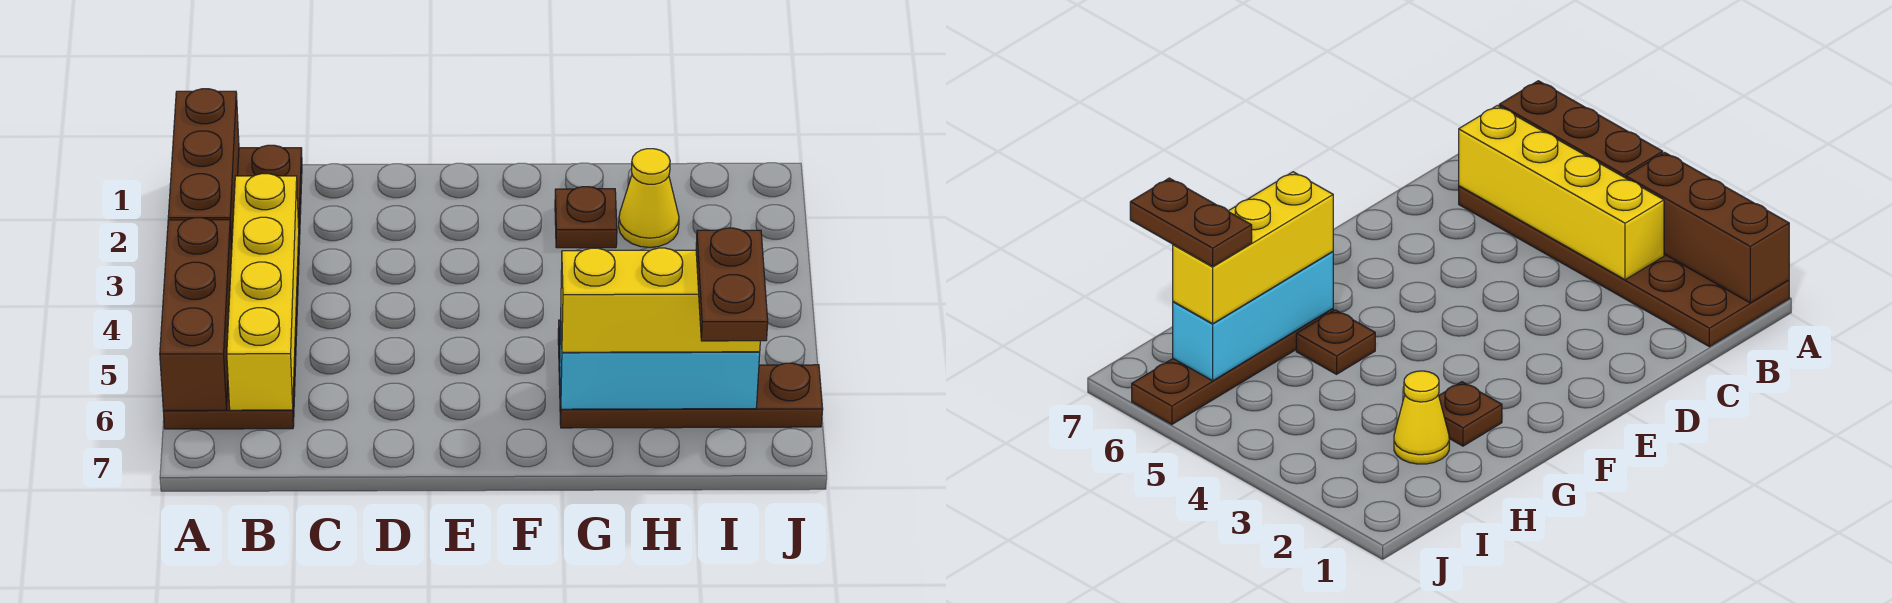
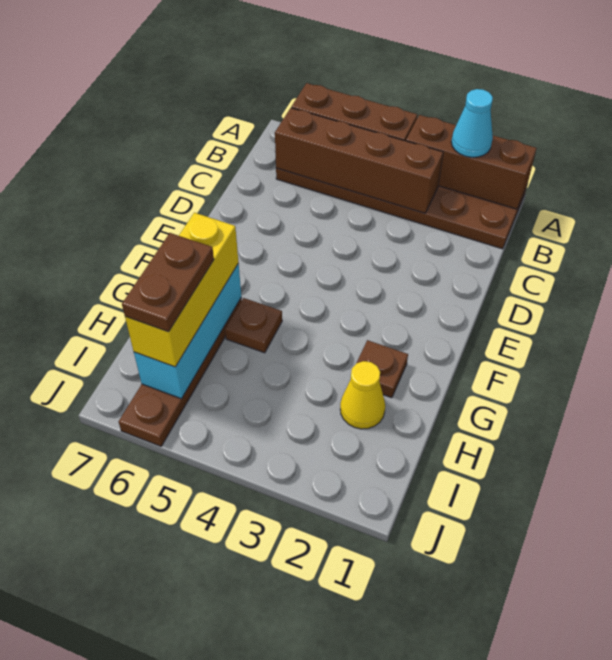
none -> cyan 1x1 cone [451,89,493,157]
yellow 1x4 brick [227,174,299,410] -> brown 1x4 brick [275,108,443,213]
brown 1x2 plate [696,228,768,341] -> brown 1x2 plate turned to [122,233,214,332]

